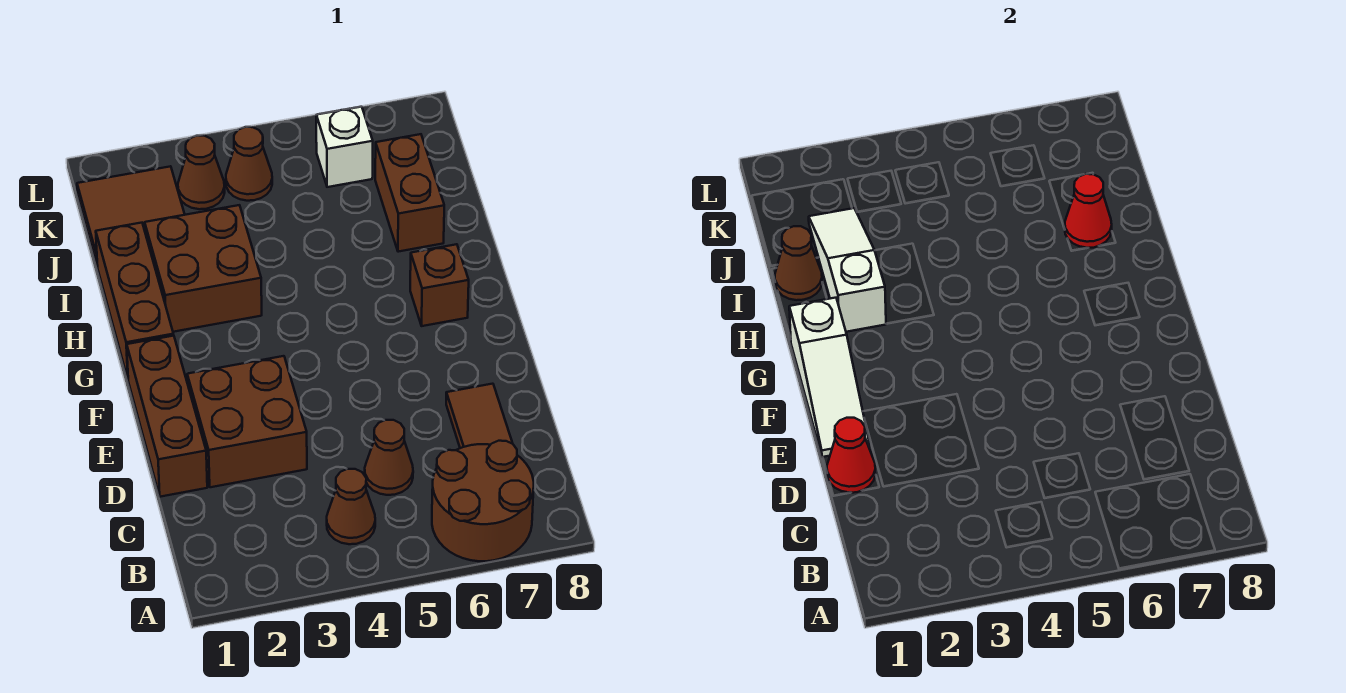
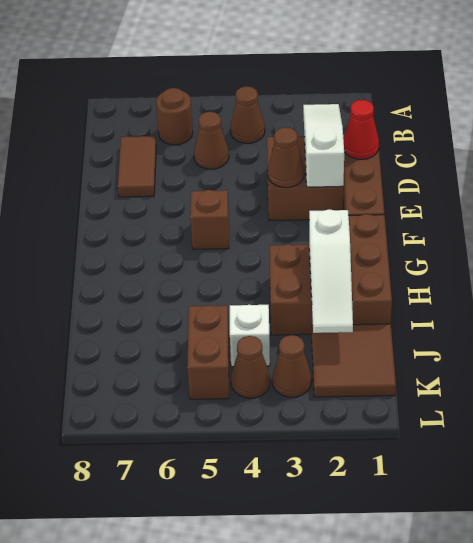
brown 2x2 round brick [432,441,534,561] -> brown 1x1 round brick [156,88,193,145]
white 1x3 slope [789,298,869,457] -> white 1x3 slope moved to [303,104,344,187]
brown 1x1 brick [410,244,469,326] -> brown 1x1 brick moved to [190,190,229,249]
brown 1x1 cone [775,226,822,300] -> brown 1x1 cone moved to [268,127,304,188]
brown 1x2 brick [375,134,444,252] -> brown 1x2 brick moved to [187,305,229,399]
red 1x1 cone [1064,174,1112,248] -> none
white 1x1 brick [316,107,373,187] -> white 1x1 brick moved to [230,305,270,367]

